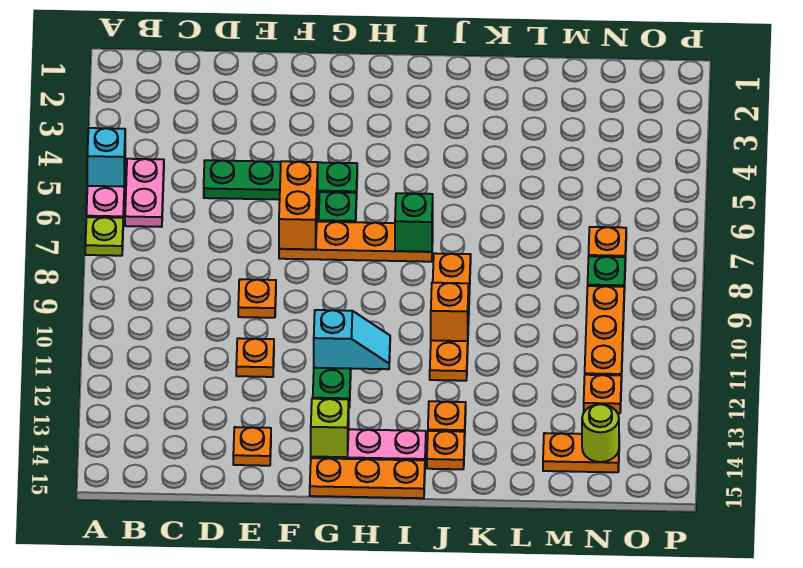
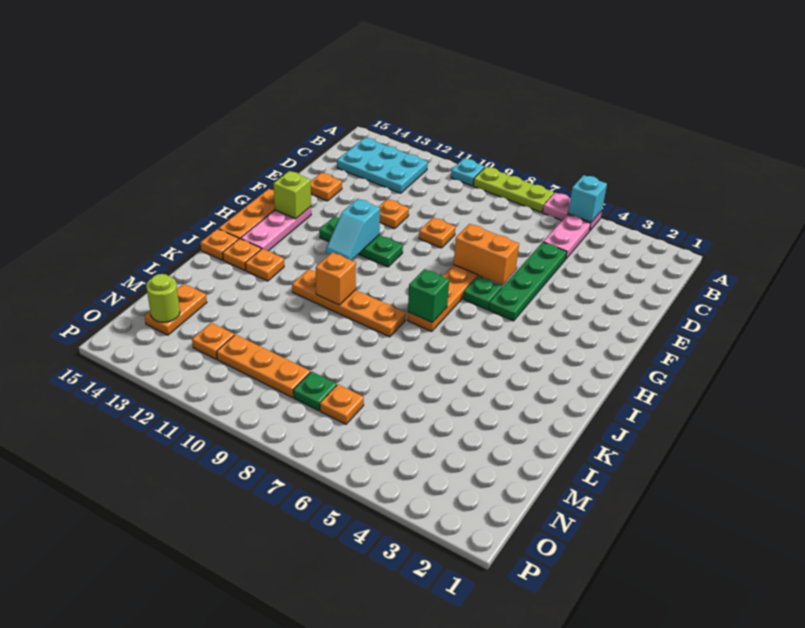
lime 1x1 plate [85,217,123,256] -> lime 1x3 plate [473,167,554,212]
none -> cyan 1x1 plate [451,159,485,186]
pink 1x2 plate [125,159,164,227] -> pink 1x2 plate turned to [544,215,591,259]
none -> cyan 2x3 plate [337,138,428,193]
none -> orange 1x1 plate [200,229,239,260]

